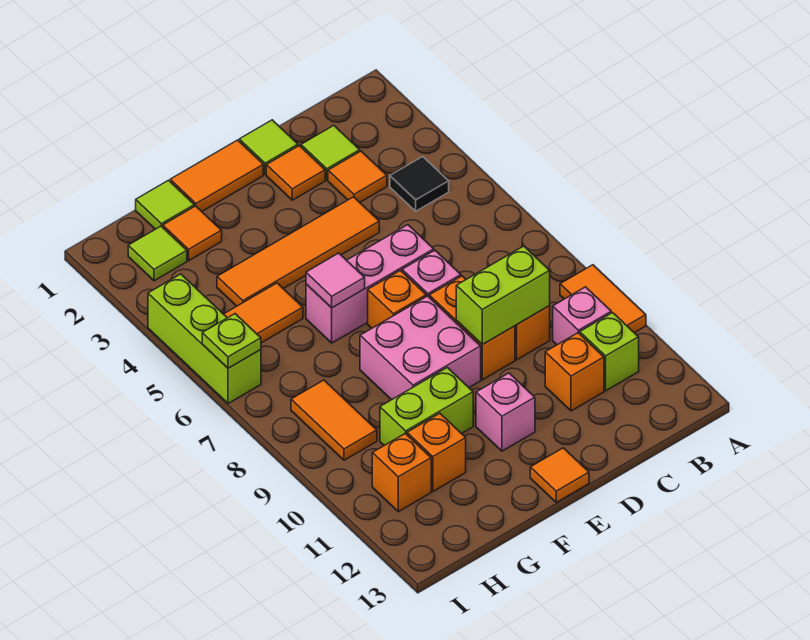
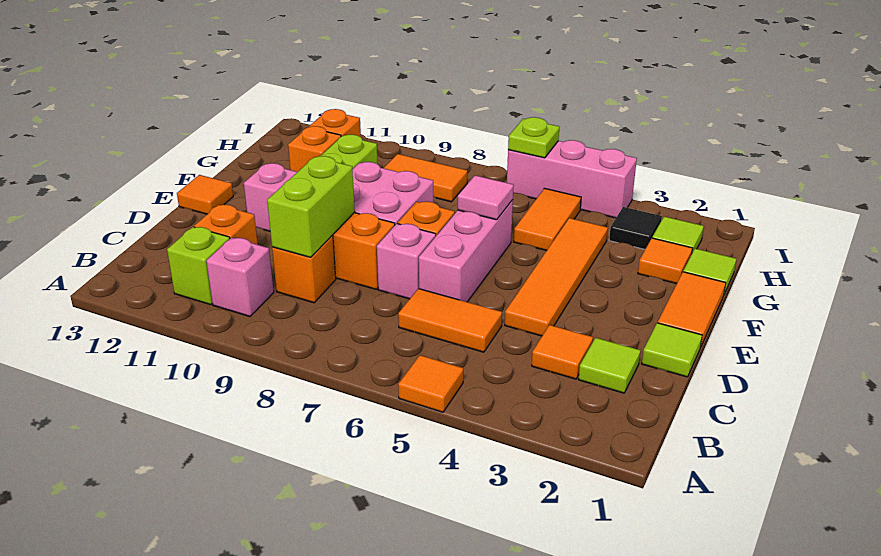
orange 1x2 tile [560,265,646,333] -> orange 1x2 tile moved to [398,289,502,352]
black 1x1 tile [390,157,449,211] -> black 1x1 tile moved to [609,207,662,249]
orange 1x1 tile [266,146,325,200] -> orange 1x1 tile moved to [398,355,463,412]
lime 1x3 brick [148,274,261,404] -> pink 1x3 brick [507,140,637,218]

